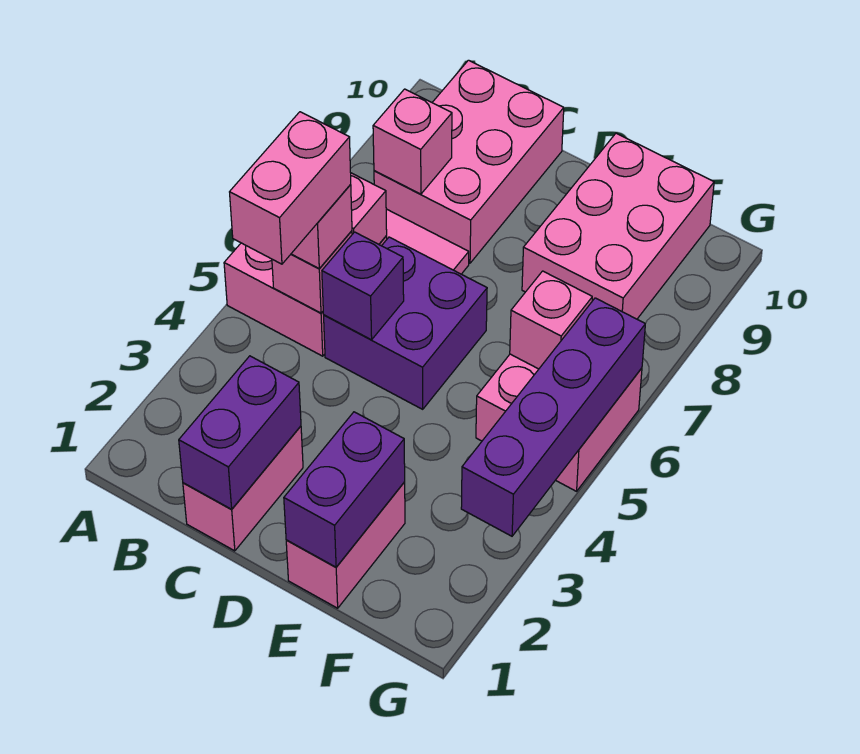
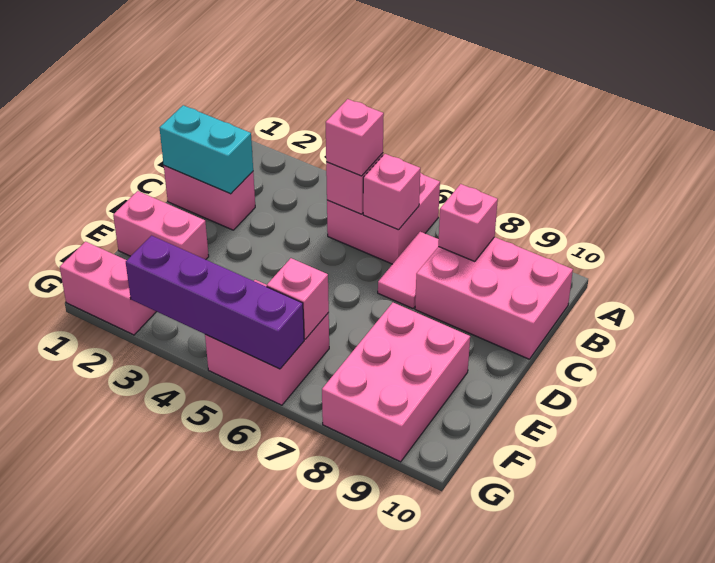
pink 1x2 brick [230,112,351,264] -> pink 1x2 brick moved to [60,242,156,335]
purple 1x2 brick [179,356,301,509] -> cyan 1x2 brick [160,105,253,194]
purple 2x2 brick [324,237,487,409] -> none
purple 1x1 brick [322,232,404,340] -> none
purple 1x2 brick [284,412,405,567] -> none
pink 2x3 brick [522,133,714,319] -> pink 2x3 brick turned to [322,303,470,462]

